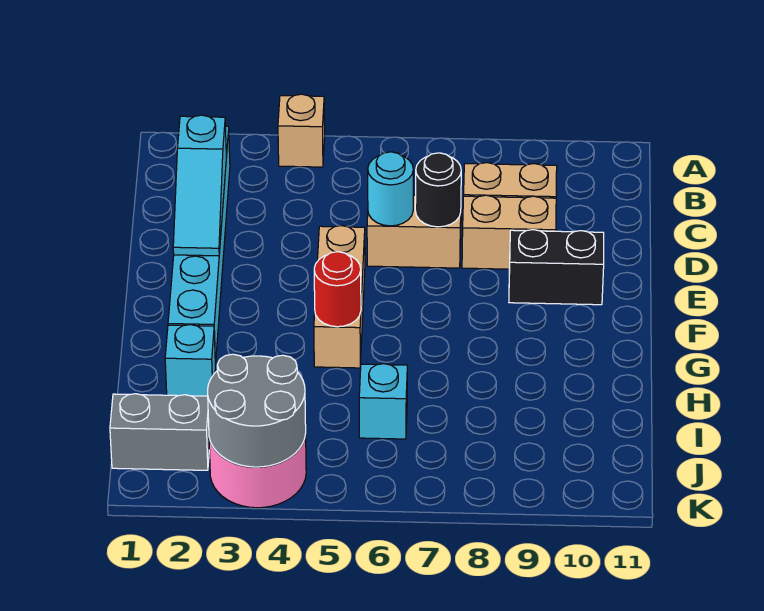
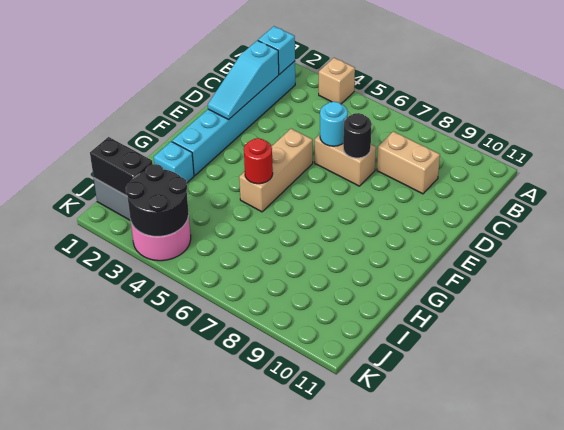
tan 1x2 brick [462,195,556,269] -> none
black 1x2 brick [509,230,604,305] -> black 1x2 brick moved to [90,137,153,196]
cyan 1x1 brick [359,364,407,439] -> cyan 1x1 brick moved to [258,26,295,75]
grey 2x2 round brick [208,354,306,467] -> black 2x2 round brick [126,164,189,236]

